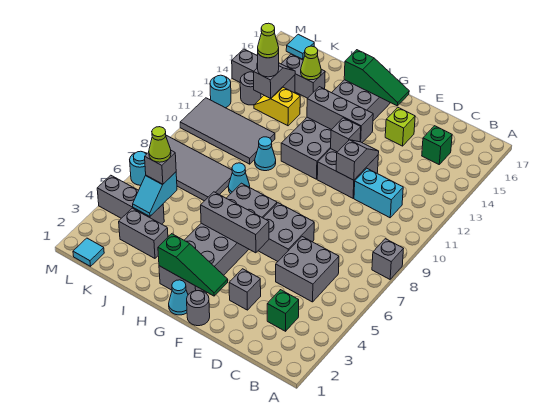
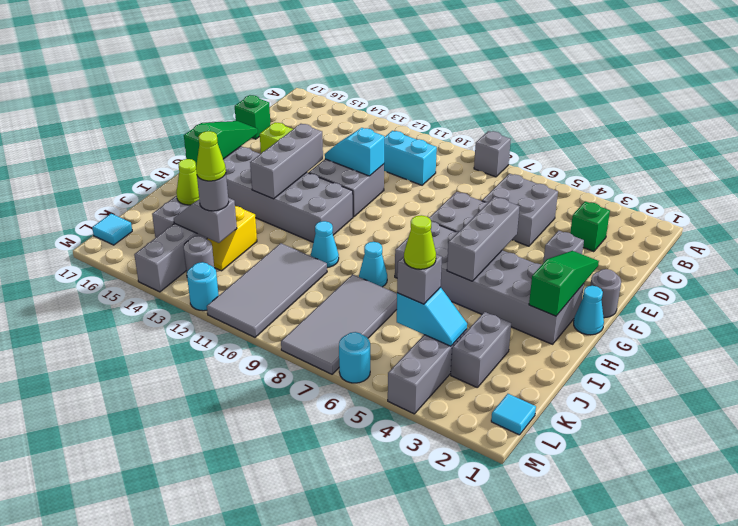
cyan 1x2 brick [354,169,403,218] -> cyan 1x2 brick turned to [384,131,437,185]
green 1x1 brick [422,126,452,164] -> green 1x1 brick moved to [235,95,270,139]
grey 1x2 slope [336,140,379,180] -> cyan 1x2 slope [325,128,384,176]
grey 1x1 brick [331,118,361,152] -> none

